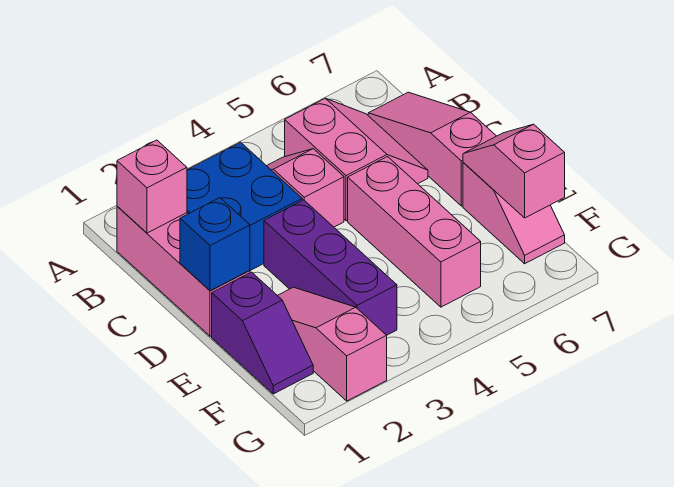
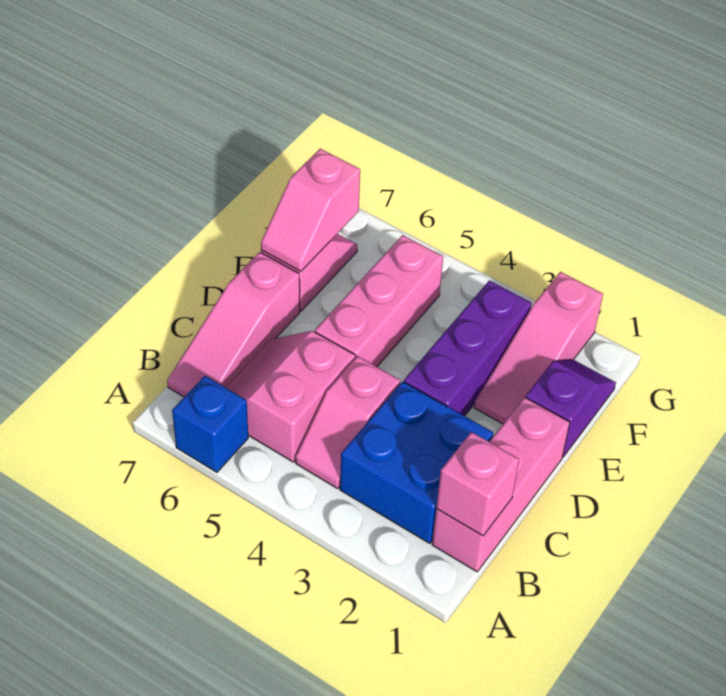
blue 1x1 brick [180,198,250,291] -> blue 1x1 brick moved to [172,376,248,472]

